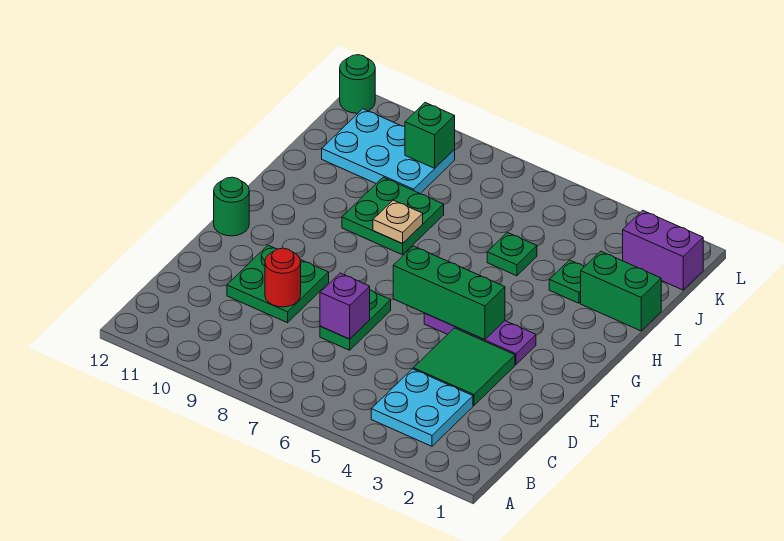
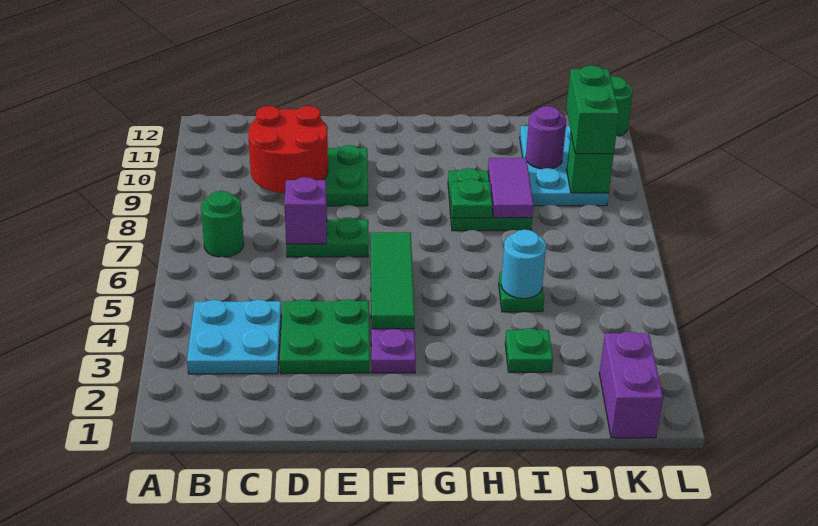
green 2x2 tile [413,328,515,405] -> green 2x2 plate [280,299,370,374]
red 1x1 round brick [265,248,301,307] -> red 2x2 round brick [248,106,328,193]
green 1x3 brick [393,246,505,340] -> green 1x3 tile [370,232,415,329]
green 1x1 round brick [214,177,249,236] -> green 1x1 round brick moved to [201,191,244,257]
tan 1x1 plate [373,200,423,244] -> green 1x1 plate [451,179,492,218]
green 1x2 brick [581,251,661,331] -> green 1x2 brick moved to [566,66,619,154]
none -> cyan 1x1 round brick [501,230,546,299]
none -> purple 1x2 tile [488,158,534,218]
none -> purple 1x1 round brick [526,106,566,169]

